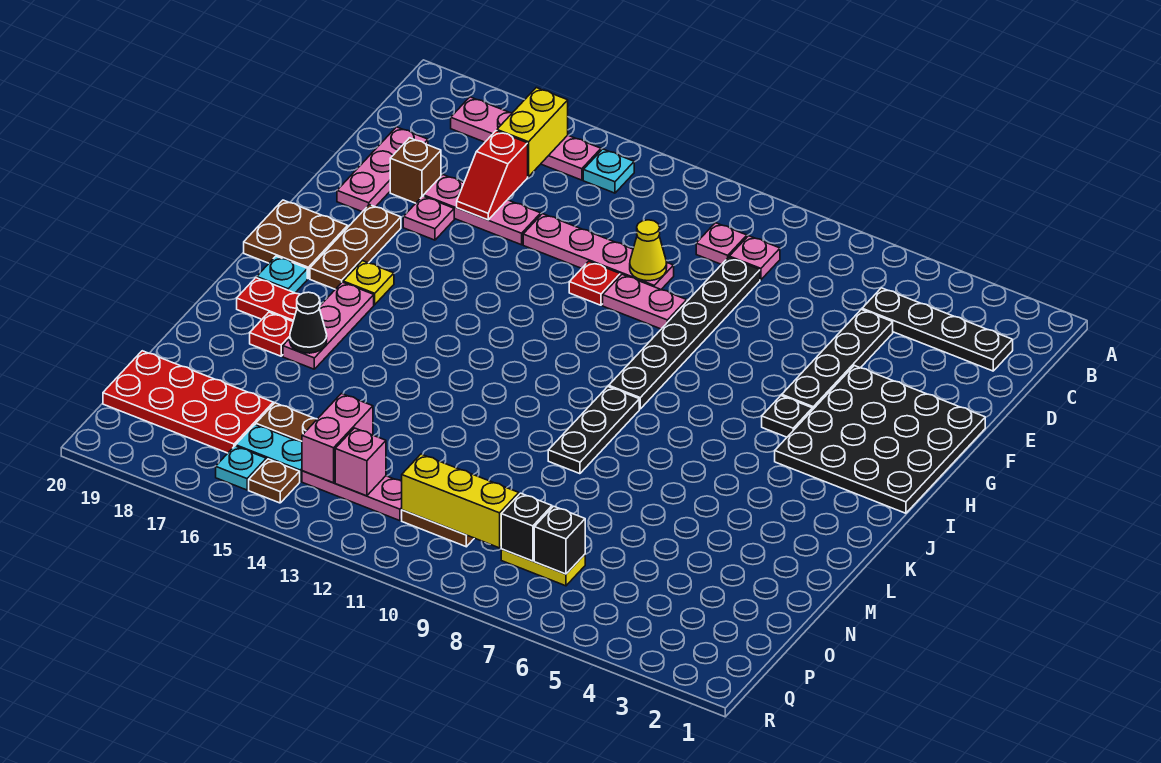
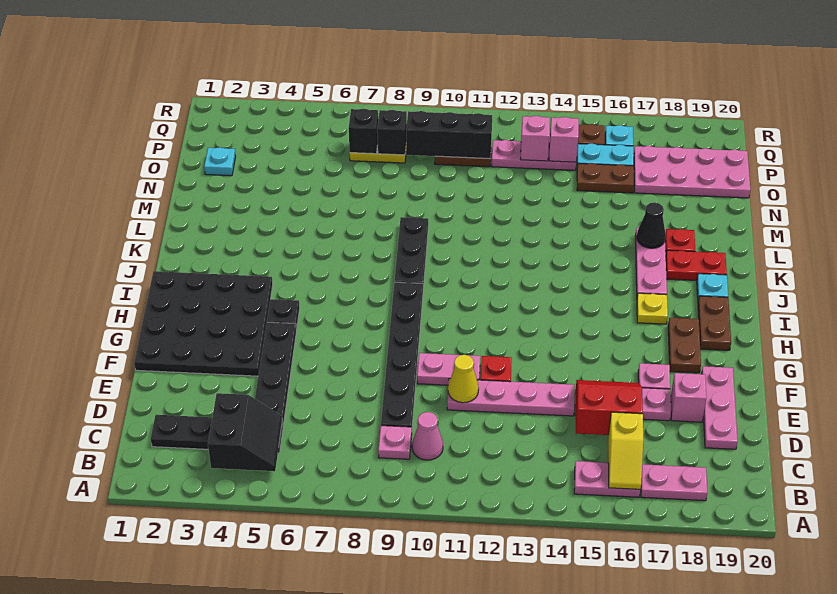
none -> black 2x2 slope [208,393,282,471]
cyan 1x1 plate [583,149,634,193] -> cyan 1x1 plate moved to [204,147,236,176]
yellow 1x2 brick [497,88,568,177] -> yellow 1x2 slope [608,412,643,489]
pink 1x1 plate [696,223,747,265] -> pink 1x1 cone [412,412,443,460]
red 1x2 slope [457,131,528,220] -> red 2x2 slope [576,380,643,435]
brown 1x1 brick [390,138,441,203] -> pink 1x1 brick [671,373,706,422]
brown 1x3 plate [310,205,401,289] -> brown 1x2 plate [668,318,701,373]
brown 2x2 plate [244,200,348,279] -> brown 1x2 plate [698,296,731,350]
pink 1x2 brick [302,394,373,483] -> pink 1x1 brick [549,117,579,162]
red 2x4 plate [103,351,273,453] -> pink 2x4 plate [634,146,750,198]
yellow 1x3 brick [402,454,519,548] -> black 1x3 brick [406,111,492,159]

